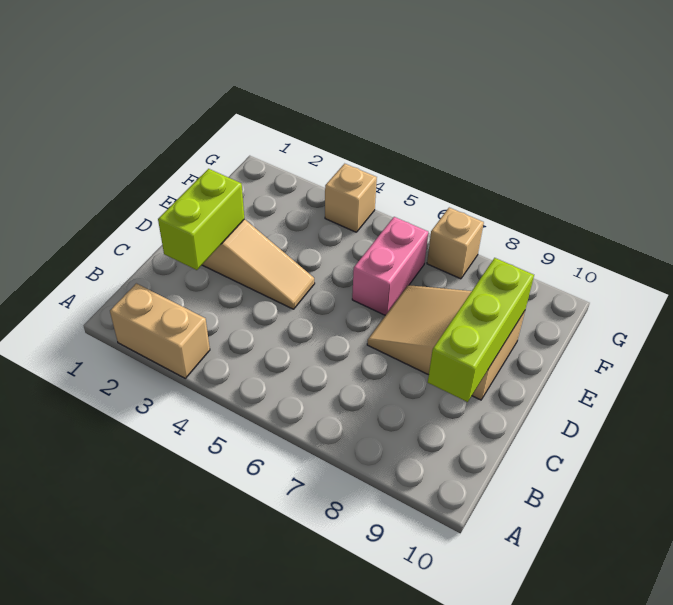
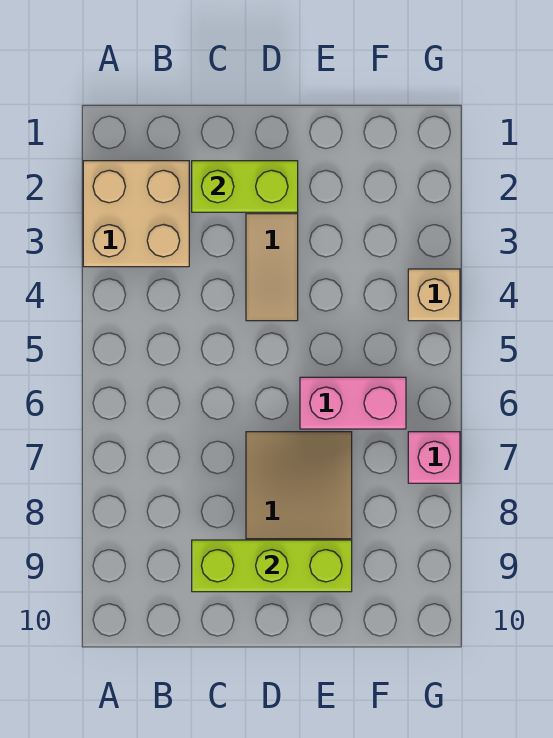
tan 1x2 brick [110,283,210,378] -> tan 2x2 brick [83,161,189,267]
tan 1x1 brick [427,208,484,279] -> pink 1x1 brick [408,432,460,483]

